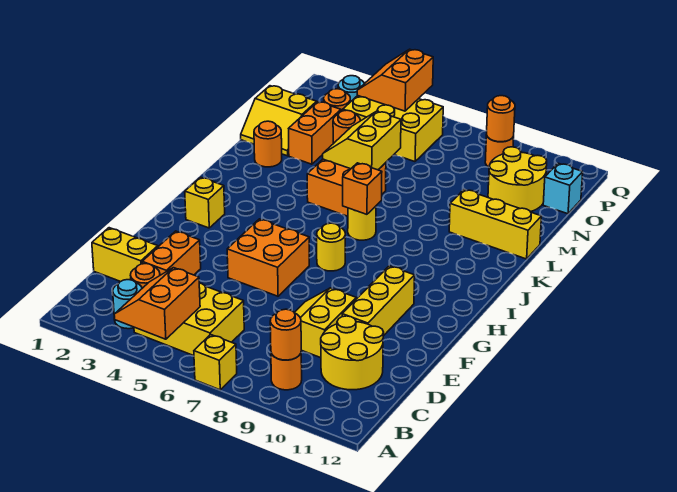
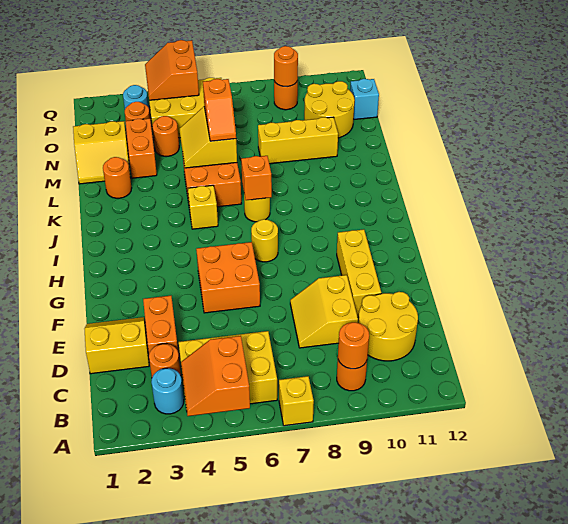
yellow 1x1 brick [185,177,225,228] -> yellow 1x1 brick moved to [188,185,218,229]
none -> orange 1x2 slope [203,79,236,141]
yellow 1x3 brick [449,190,542,259] -> yellow 1x3 brick moved to [258,117,338,164]

